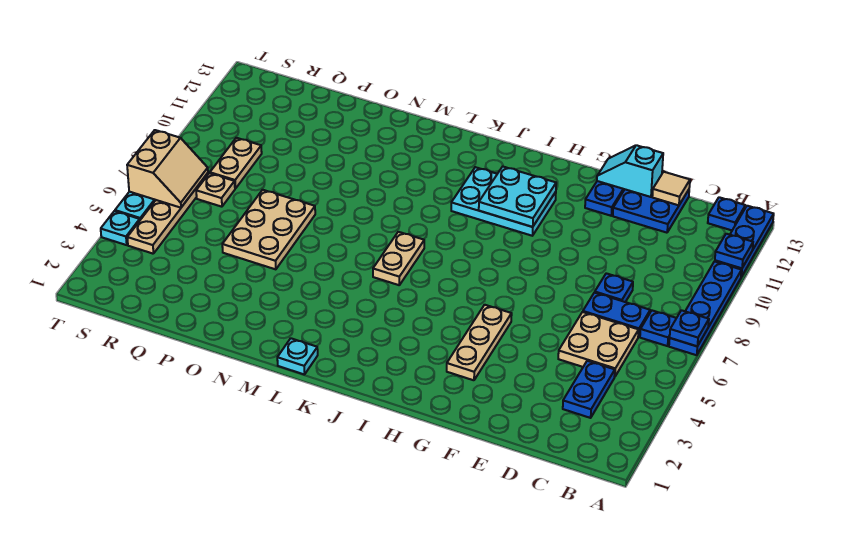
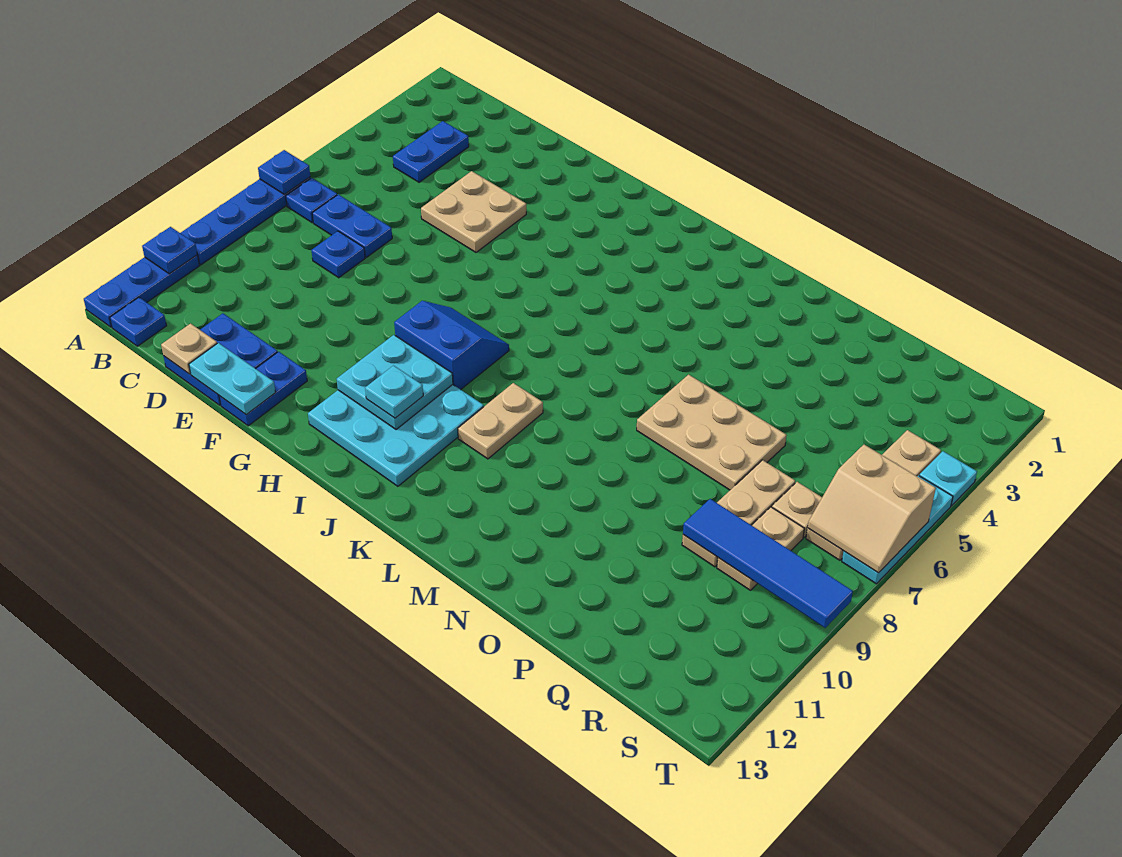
tan 2x2 plate [558,312,639,377] -> tan 2x2 plate moved to [421,171,526,252]
tan 1x1 tile [652,172,690,205] -> tan 1x1 plate [161,324,217,374]
cyan 1x2 slope [597,145,663,197] -> cyan 1x2 plate [189,343,276,415]
tan 1x3 plate [447,305,512,380] -> tan 1x3 plate moved to [682,460,795,567]
none -> blue 2x2 slope [394,301,509,390]
cyan 2x3 plate [451,167,556,236] -> cyan 3x3 plate [308,385,484,486]
tan 1x2 plate [373,232,424,285] -> tan 1x2 plate moved to [458,383,543,459]
cyan 1x1 plate [277,338,318,375] -> cyan 1x1 plate moved to [365,366,423,418]
tan 2x3 plate [222,190,315,269] -> tan 2x3 plate turned to [637,375,787,490]
none -> blue 1x4 tile [683,499,853,628]
tan 2x2 slope [127,130,208,208] -> tan 2x2 slope turned to [808,445,936,573]

